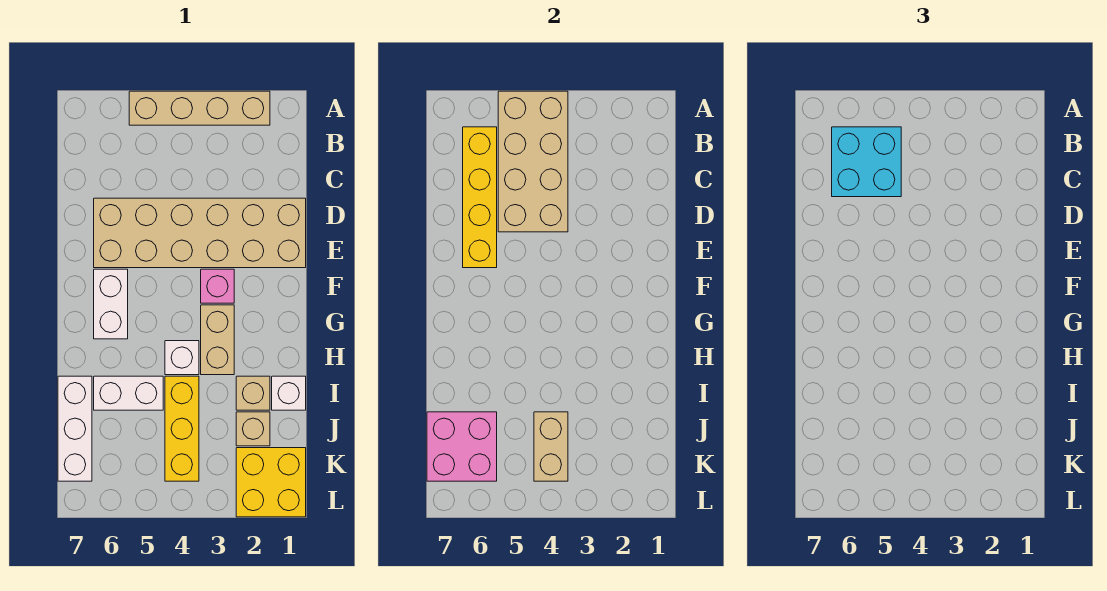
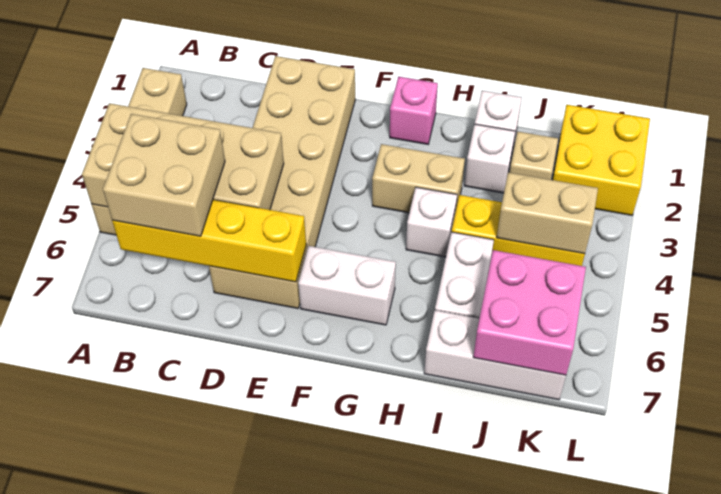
cyan 2x2 brick [832,127,901,197] -> tan 2x2 brick [103,114,225,236]
pink 1x1 brick [201,269,234,303] -> pink 1x1 brick moved to [390,77,438,144]
tan 1x1 brick [236,376,270,410] -> white 1x1 brick [464,124,515,193]

